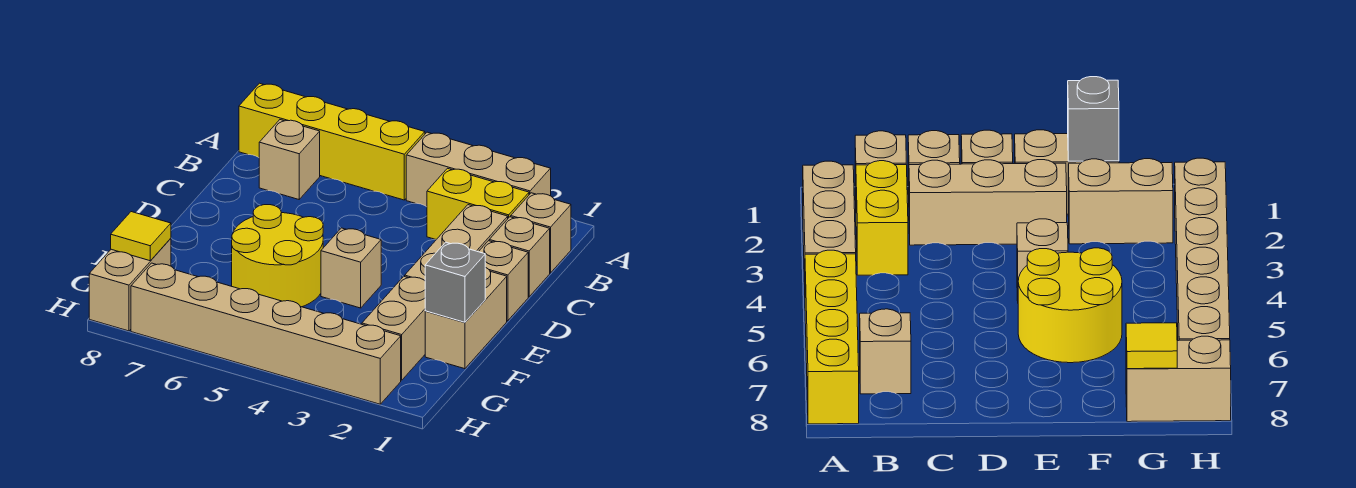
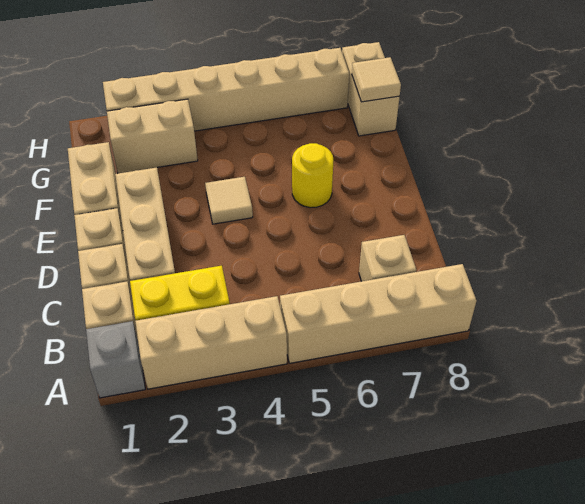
yellow 1x4 brick [239,83,425,200] -> tan 1x4 brick [280,264,476,363]
tan 1x1 brick [321,228,381,308] -> tan 1x1 tile [205,177,253,224]
yellow 2x2 round brick [232,205,323,307] -> yellow 1x1 round brick [292,143,333,208]
grey 1x1 brick [425,242,485,322] -> grey 1x1 brick moved to [86,321,145,398]
tan 1x2 brick [362,276,425,380] -> tan 1x2 brick turned to [107,99,198,173]
yellow 1x1 tile [111,212,171,261] -> tan 1x1 tile [352,57,401,102]

